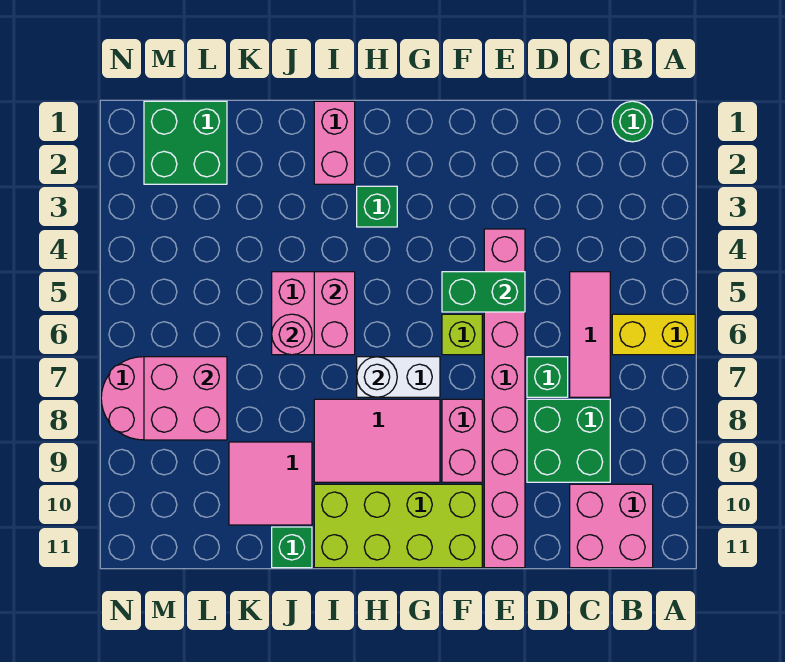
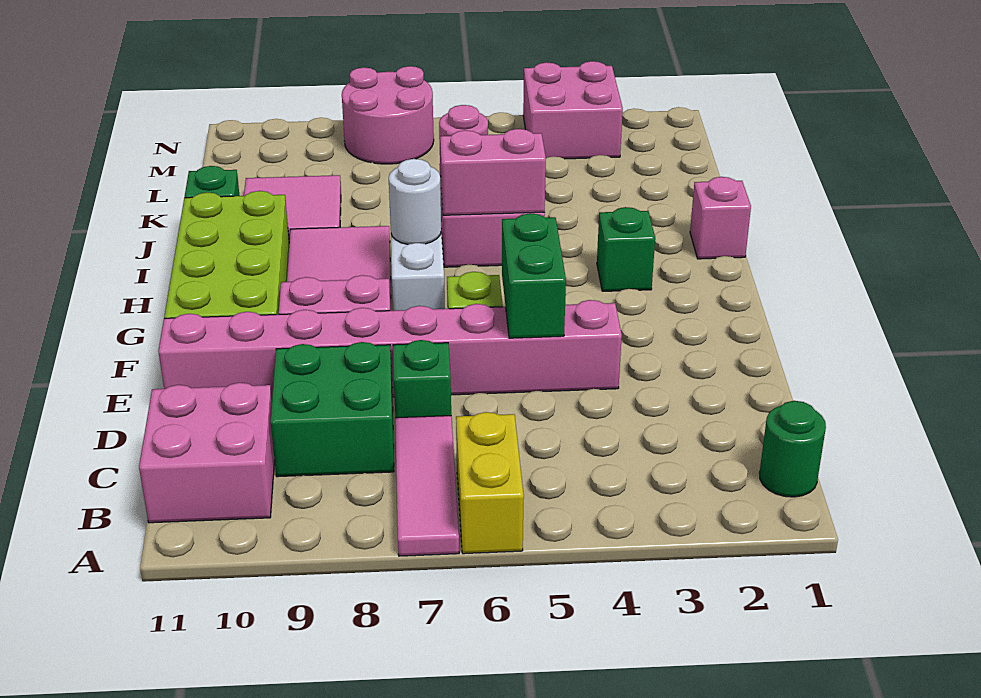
pink 1x3 tile [570,272,610,397] -> pink 1x3 tile turned to [395,416,459,556]
pink 1x2 brick [314,101,355,184] -> pink 1x1 brick [690,177,751,259]
green 2x2 brick [144,101,227,184] -> none
pink 2x2 brick [144,357,227,440] -> pink 2x2 brick moved to [523,61,623,159]

